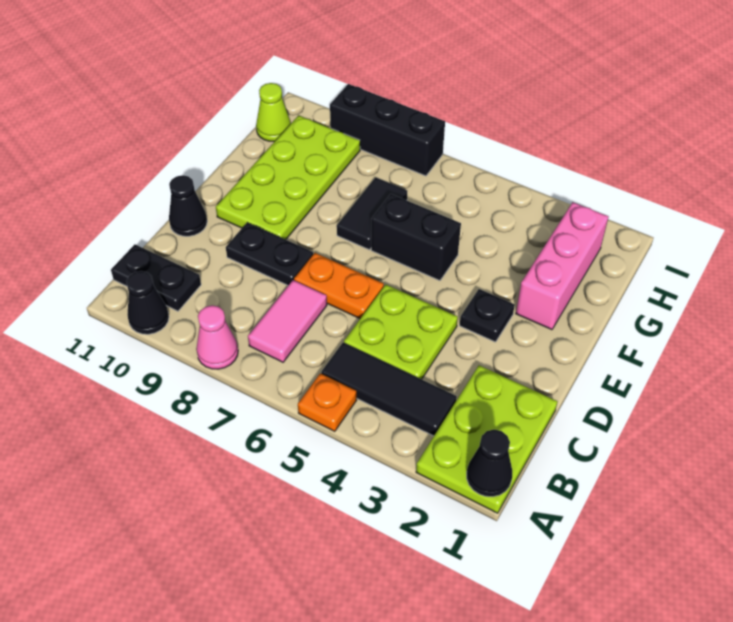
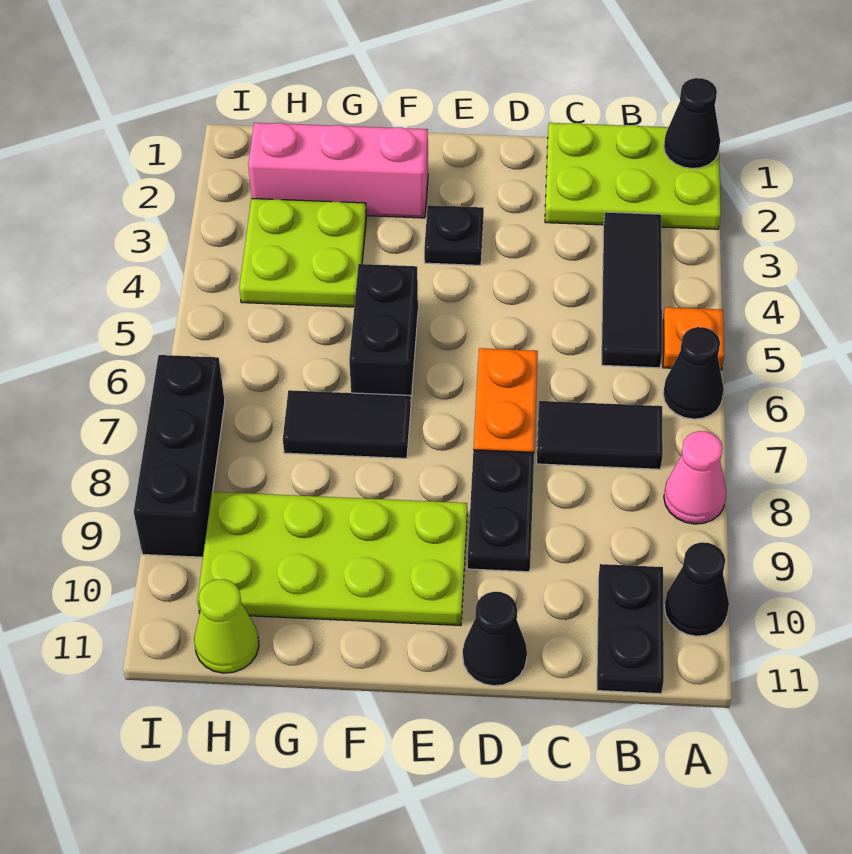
none -> black 1x1 cone [663,327,724,419]
pink 1x2 tile [248,280,327,362] -> black 1x2 tile [537,401,663,469]
lime 2x2 plate [344,284,458,379] -> lime 2x2 plate moved to [239,198,367,307]

